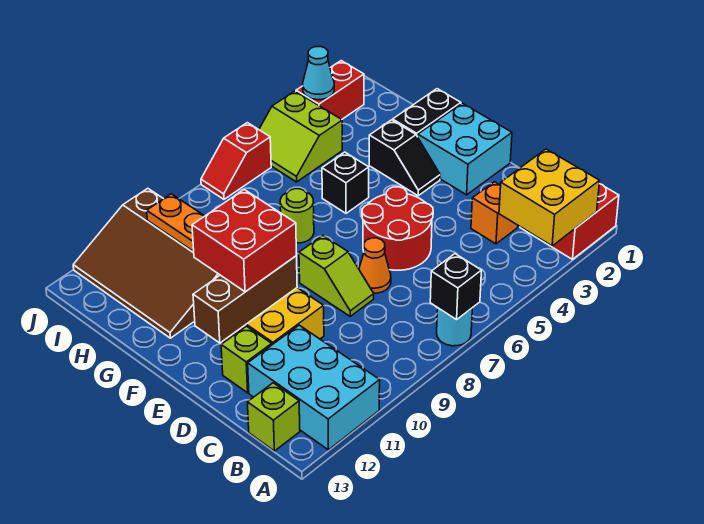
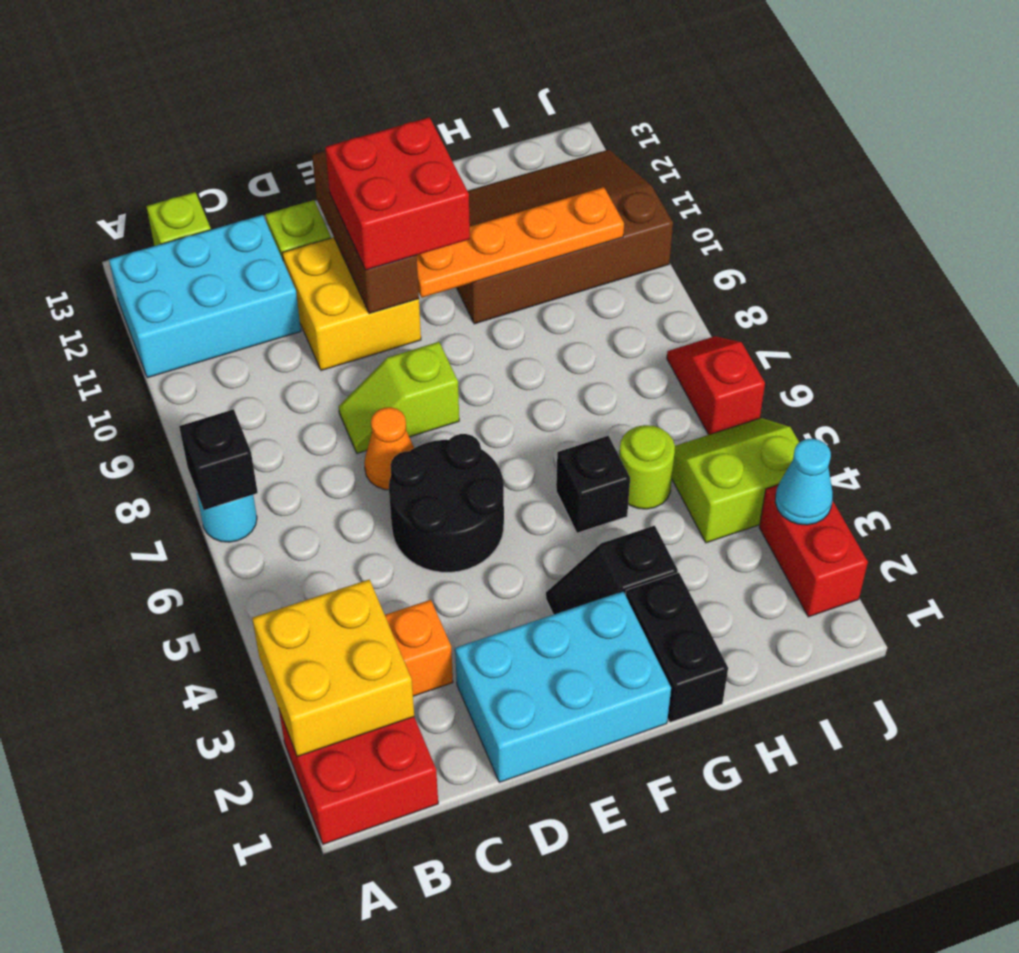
red 2x2 round brick [362,187,433,270] -> black 2x2 round brick [389,434,504,572]
cyan 2x2 brick [418,103,512,195] -> cyan 2x3 brick [455,591,671,782]
lime 1x1 round brick [280,189,314,243] -> lime 1x1 round brick moved to [619,425,675,509]

